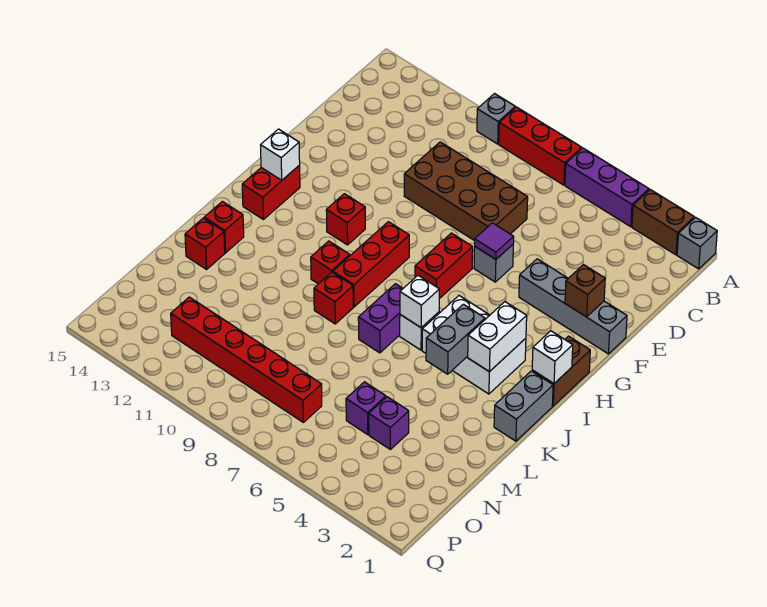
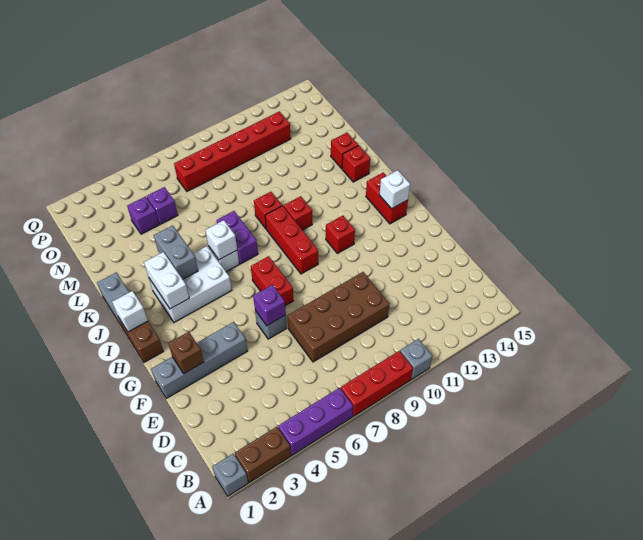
purple 1x1 tile [475,223,514,259] -> purple 1x1 brick [253,285,286,326]

